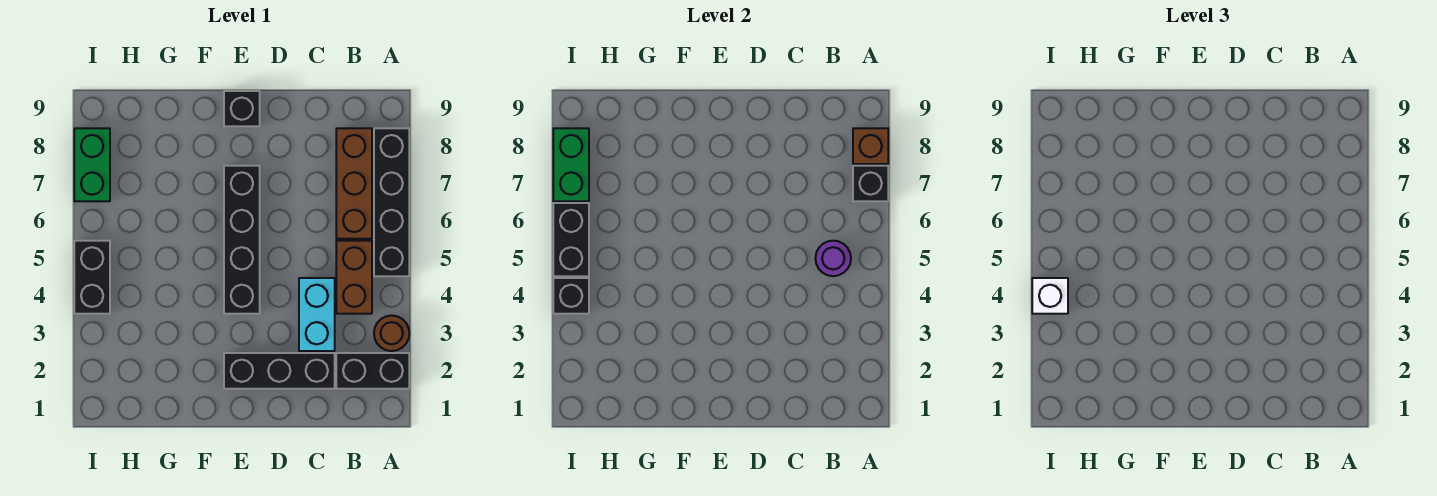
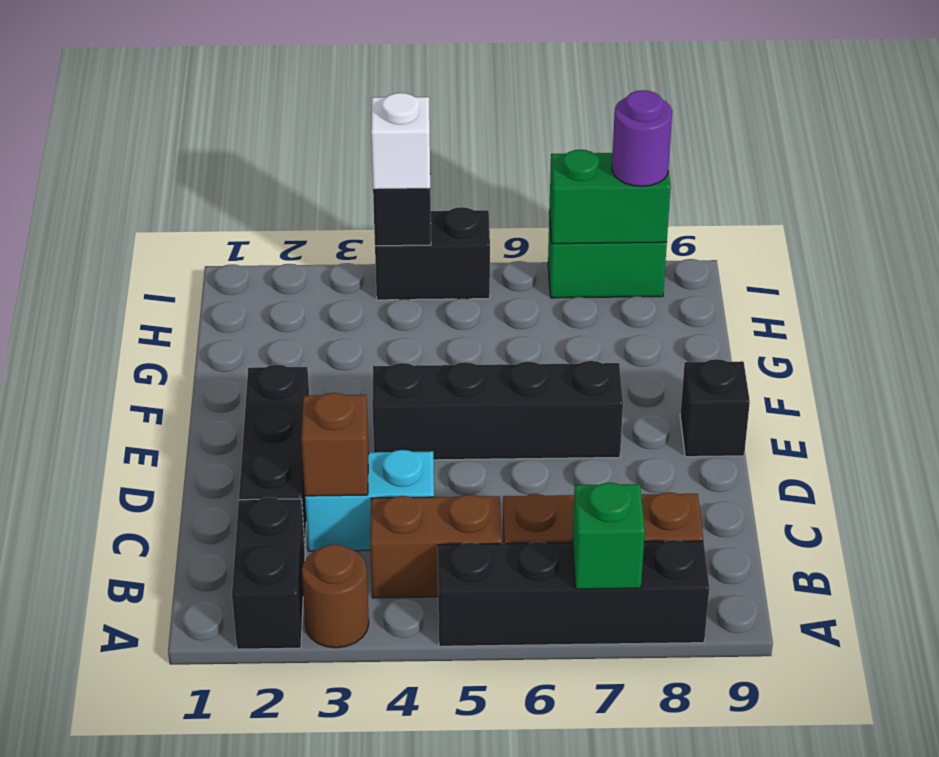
black 1x1 brick [853,166,888,201] -> green 1x1 brick [572,483,645,589]
brown 1x1 brick [853,128,888,164] -> brown 1x1 brick moved to [301,393,369,496]
purple 1x1 round brick [815,241,851,276] -> purple 1x1 round brick moved to [612,90,672,186]
black 1x2 brick [553,203,589,276] -> none

